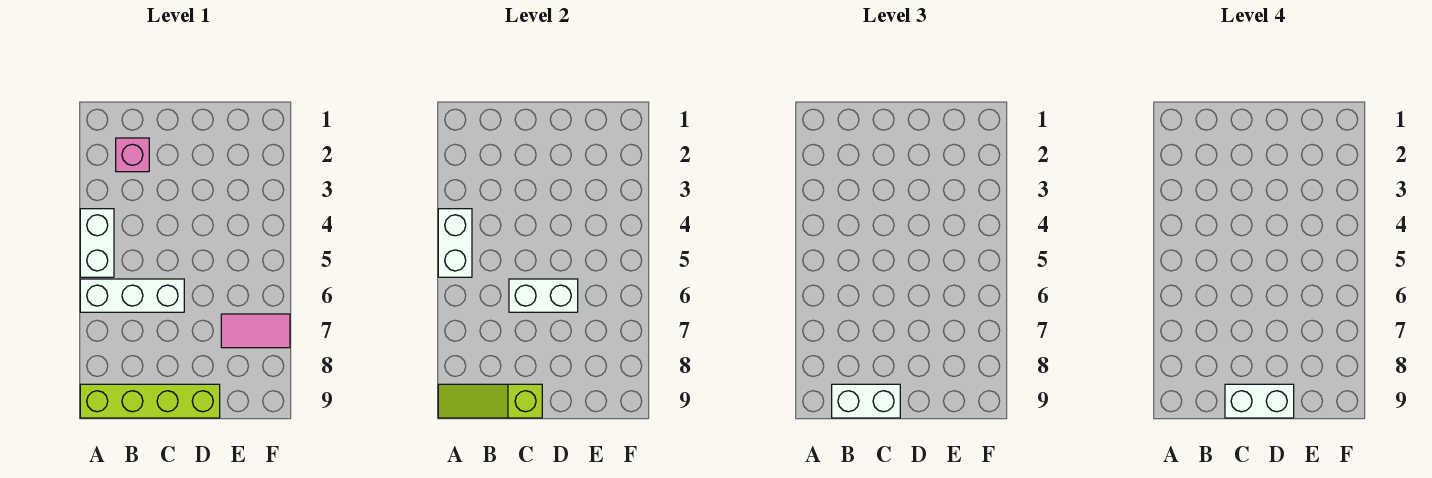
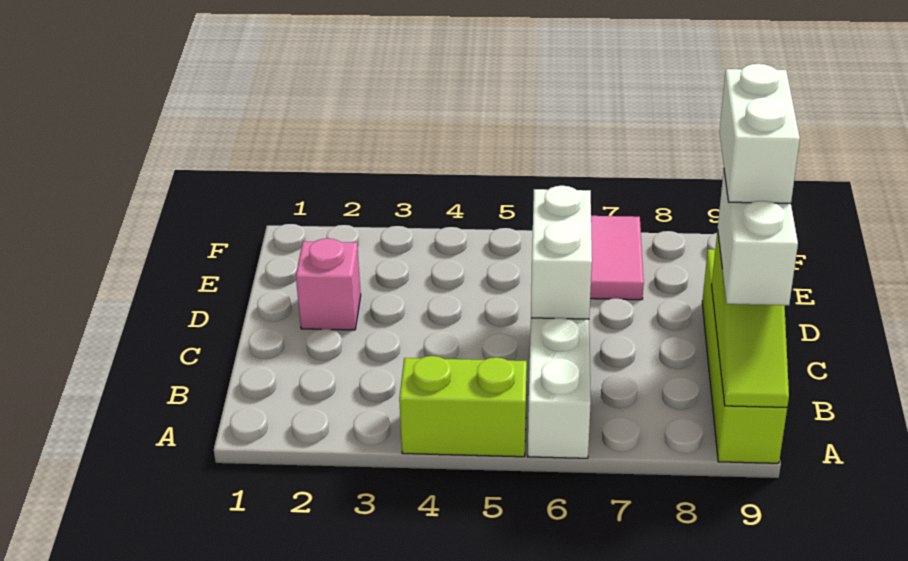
white 1x2 brick [80,209,114,277] -> lime 1x2 brick [399,356,527,457]
white 1x2 brick [438,209,472,277] -> none
pink 1x1 brick [116,138,149,172] -> pink 1x1 brick moved to [296,238,361,330]

